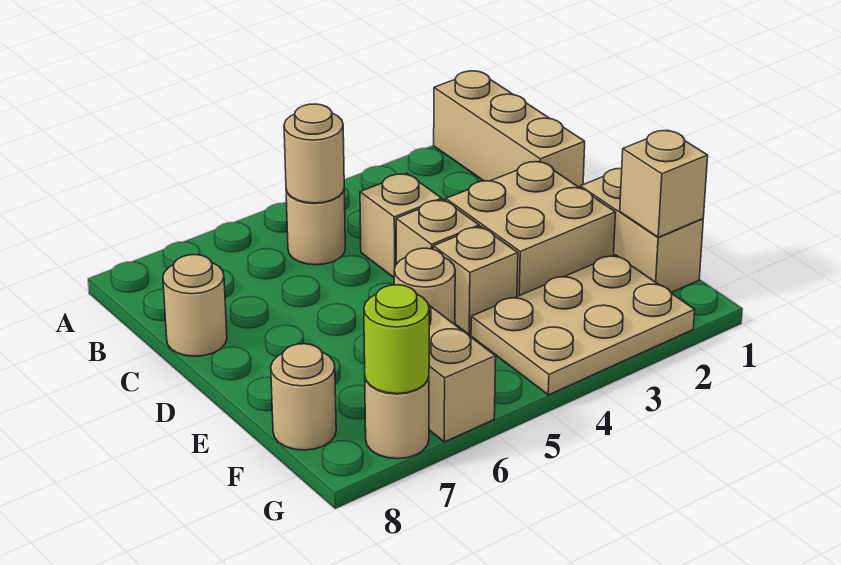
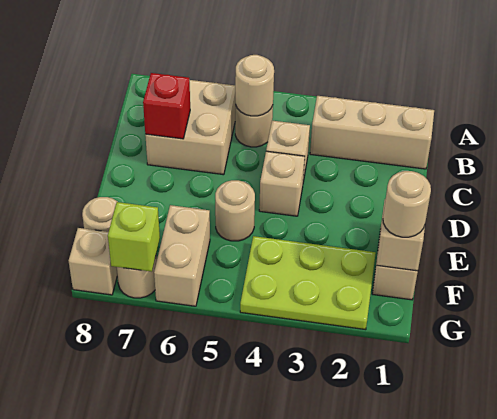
tan 1x3 brick [434,71,585,188] -> tan 1x3 brick turned to [310,96,434,169]
none -> red 1x1 brick [143,73,190,139]
tan 1x1 round brick [163,255,227,356] -> tan 1x1 round brick moved to [383,171,431,237]
tan 2x2 brick [446,161,616,297] -> tan 2x2 brick moved to [145,80,235,175]
tan 1x1 brick [433,227,518,335] -> tan 1x1 brick moved to [69,228,117,295]
tan 2x3 plate [471,255,695,395] -> lime 2x3 plate [240,236,376,330]
lime 1x1 round brick [364,285,429,394] -> lime 1x1 brick [108,202,160,272]

